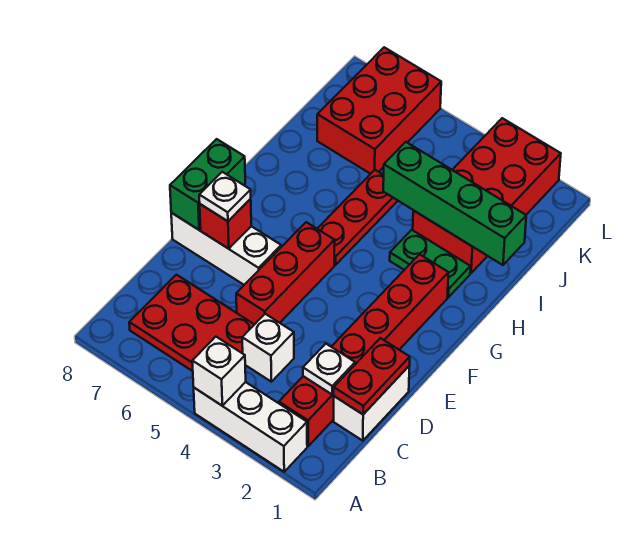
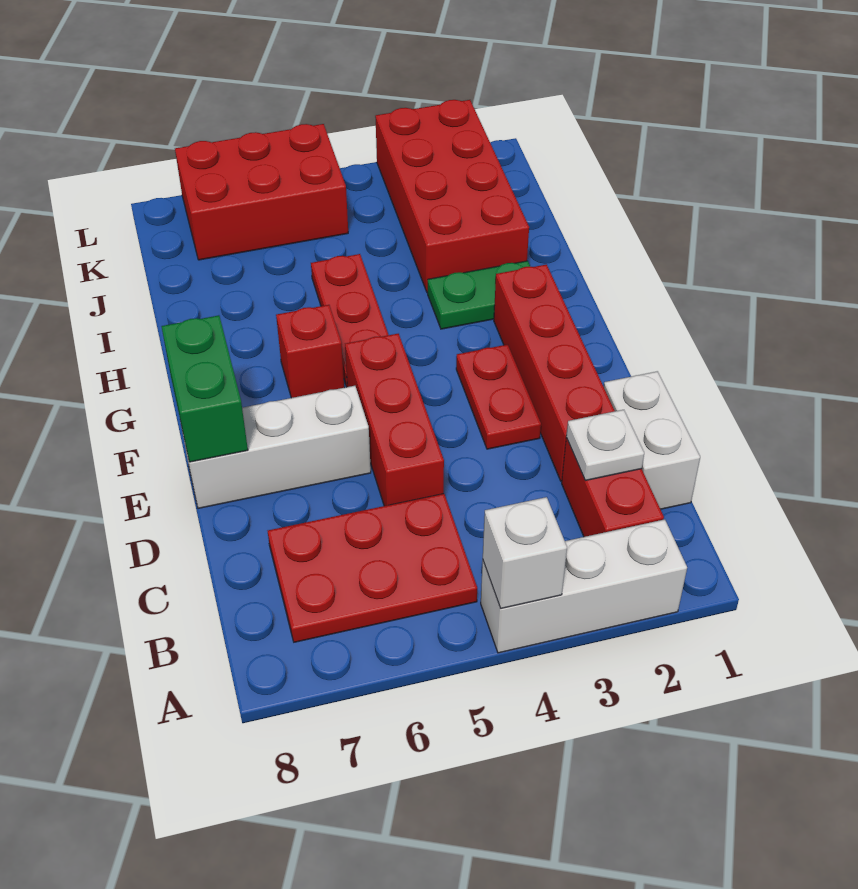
red 1x2 plate [334,338,410,414] -> red 1x2 plate moved to [456,344,541,449]
white 1x1 brick [242,314,294,382] -> none
red 1x1 brick [200,199,251,249] -> red 1x1 brick moved to [276,305,344,398]
white 1x1 plate [199,172,251,221] -> none
green 1x4 brick [383,142,526,265] -> none
red 2x3 brick [317,47,441,174] -> red 2x3 brick turned to [175,124,348,260]

